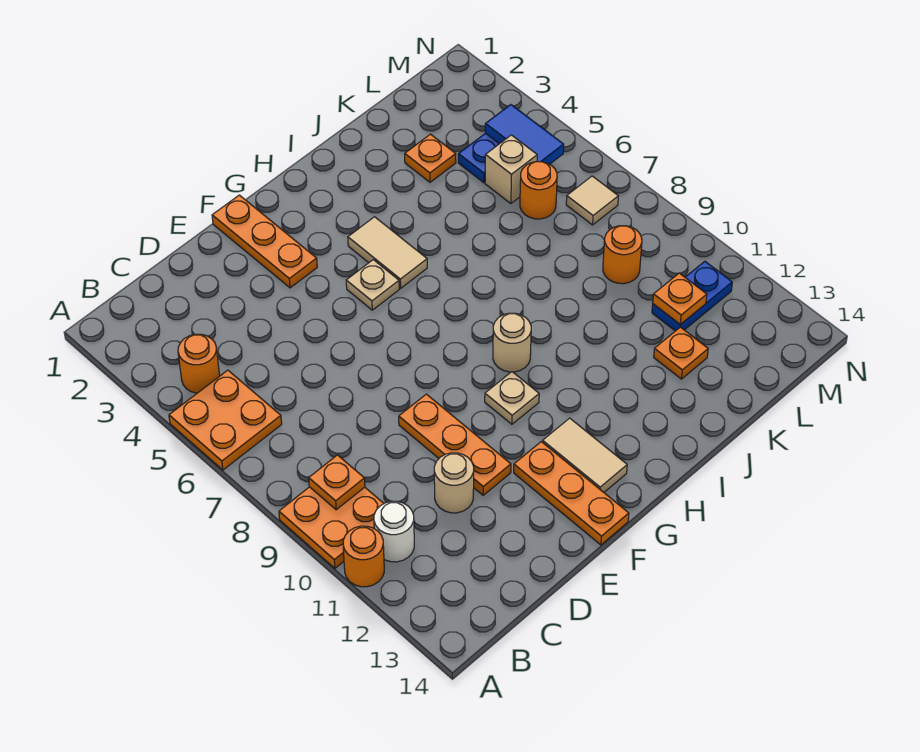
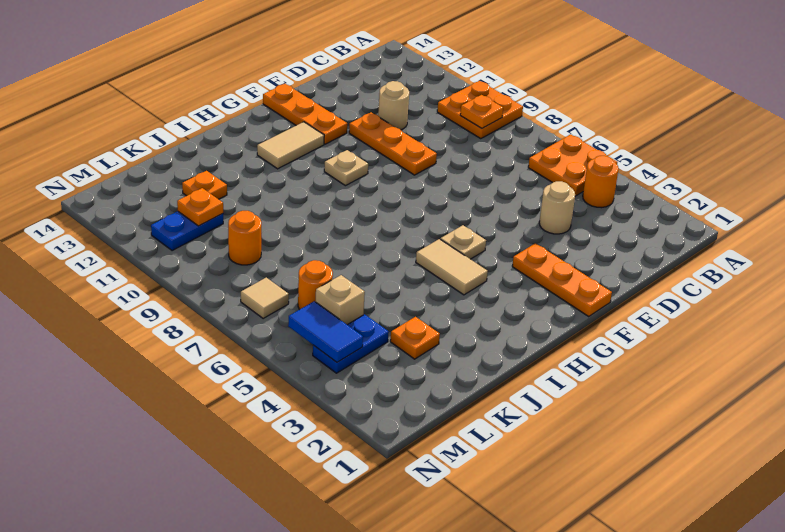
orange 1x1 round brick [343,526,384,587] -> none
white 1x1 round brick [374,501,414,562] -> none
tan 1x2 tile [543,418,627,492] -> tan 1x2 tile turned to [257,122,324,169]
tan 1x1 round brick [493,313,531,372] -> tan 1x1 round brick moved to [539,181,575,234]

